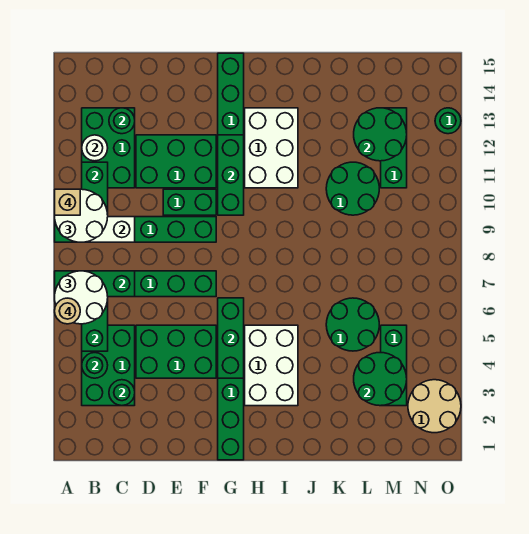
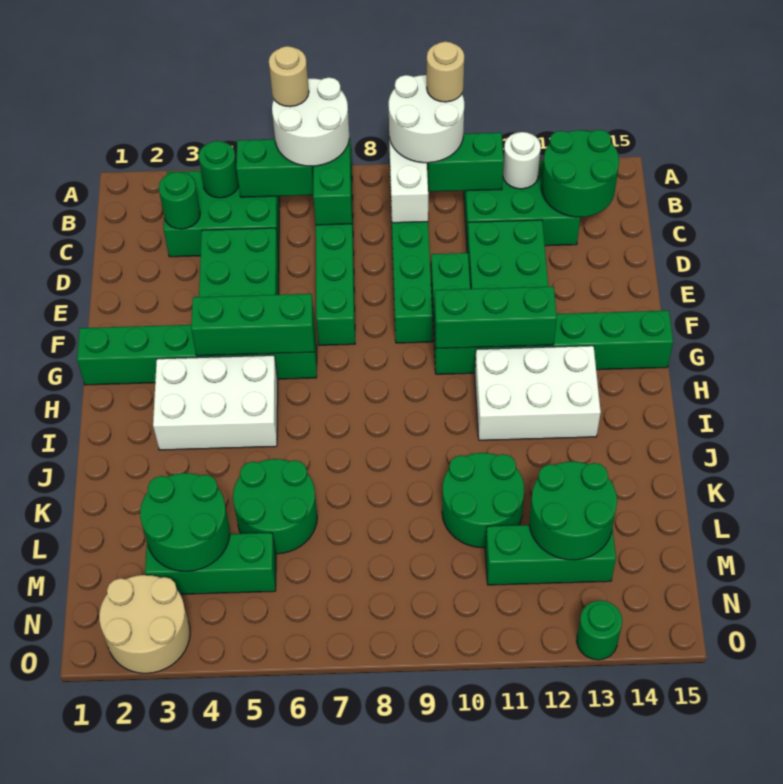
tan 1x1 brick [55,189,80,215] -> tan 1x1 round brick [427,42,464,102]
green 1x1 round brick [109,108,135,134] -> green 2x2 round brick [541,130,619,217]

